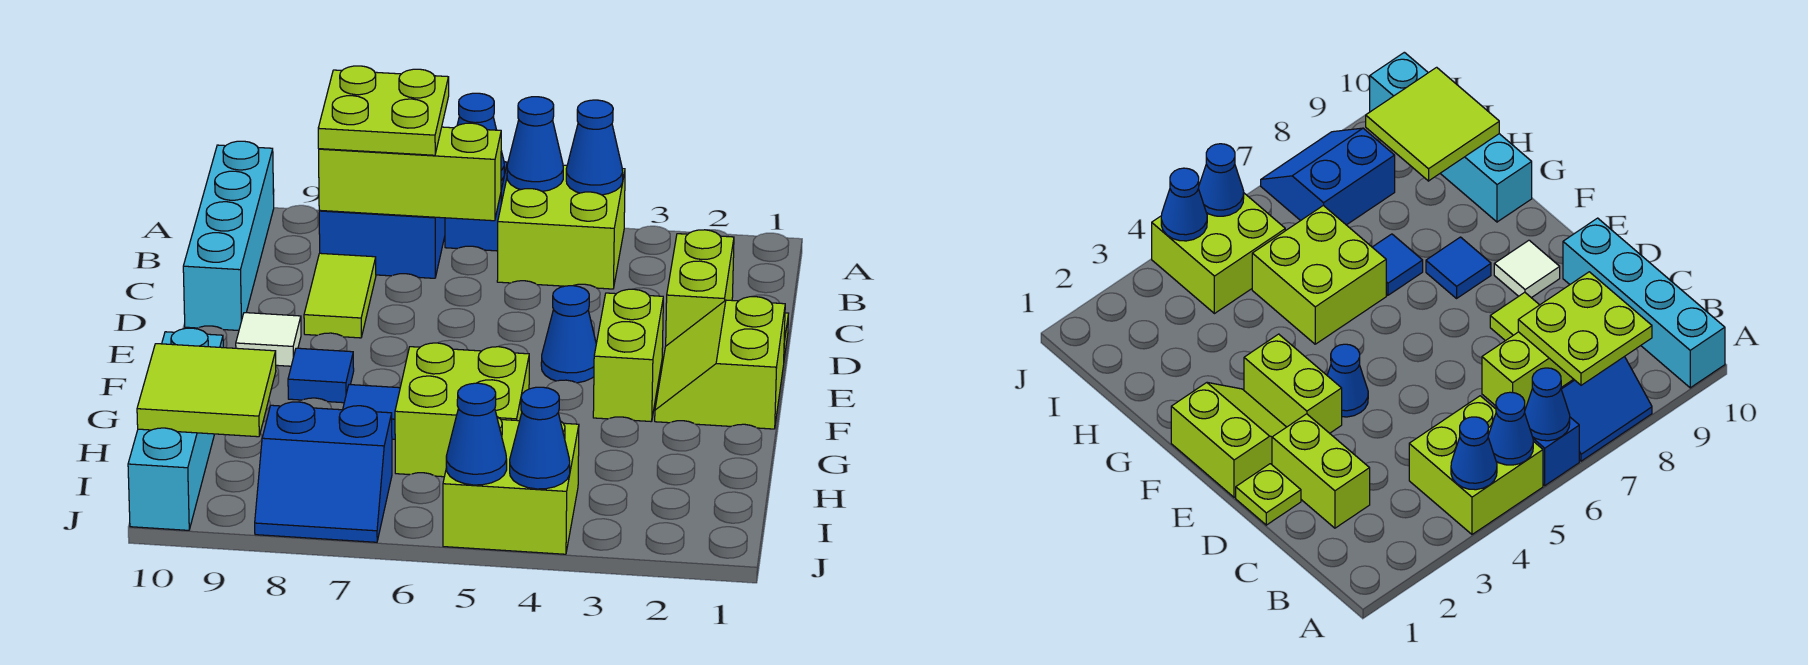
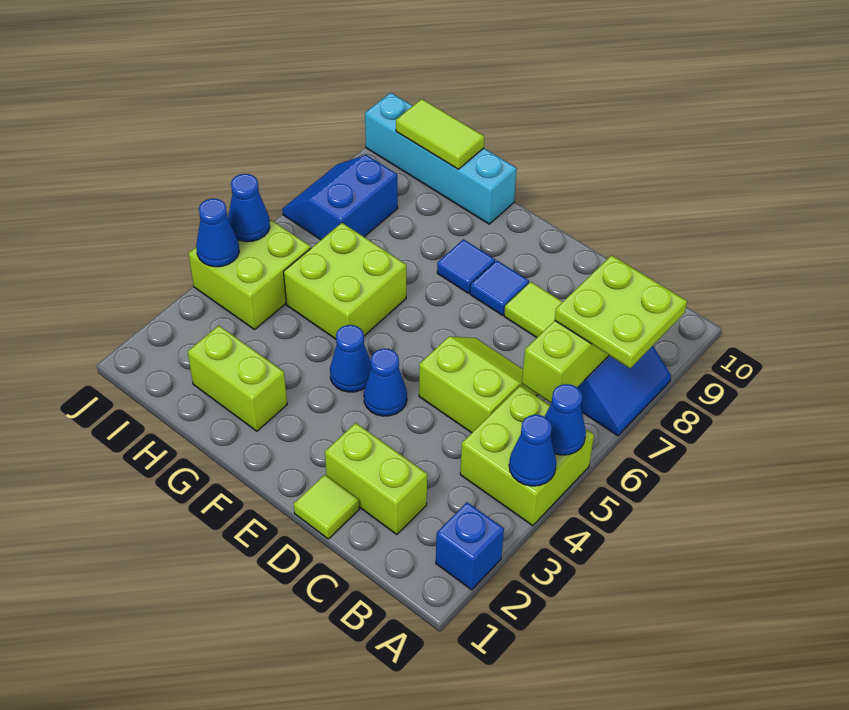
blue 1x1 brick [445,162,507,251] -> blue 1x1 brick moved to [436,502,504,590]
blue 1x1 cone [457,93,504,180] -> blue 1x1 cone moved to [330,325,371,392]
cyan 1x4 brick [183,141,274,330] -> none
lime 1x1 plate [1236,464,1301,525] -> lime 1x1 tile [294,475,359,539]
lime 2x2 slope [655,297,785,429] -> lime 2x2 slope moved to [419,337,538,433]
lime 1x2 brick [593,289,663,422] -> lime 1x2 brick moved to [188,325,287,431]
white 1x1 tile [236,313,301,366] -> none
blue 1x1 tile [343,385,400,439] -> blue 1x1 tile moved to [470,260,529,315]
lime 2x2 tile [137,344,276,437] -> lime 1x2 tile [396,99,484,169]

